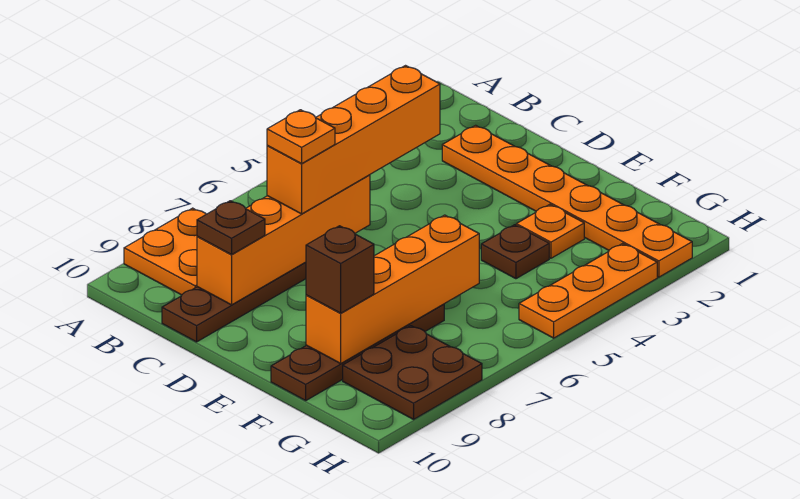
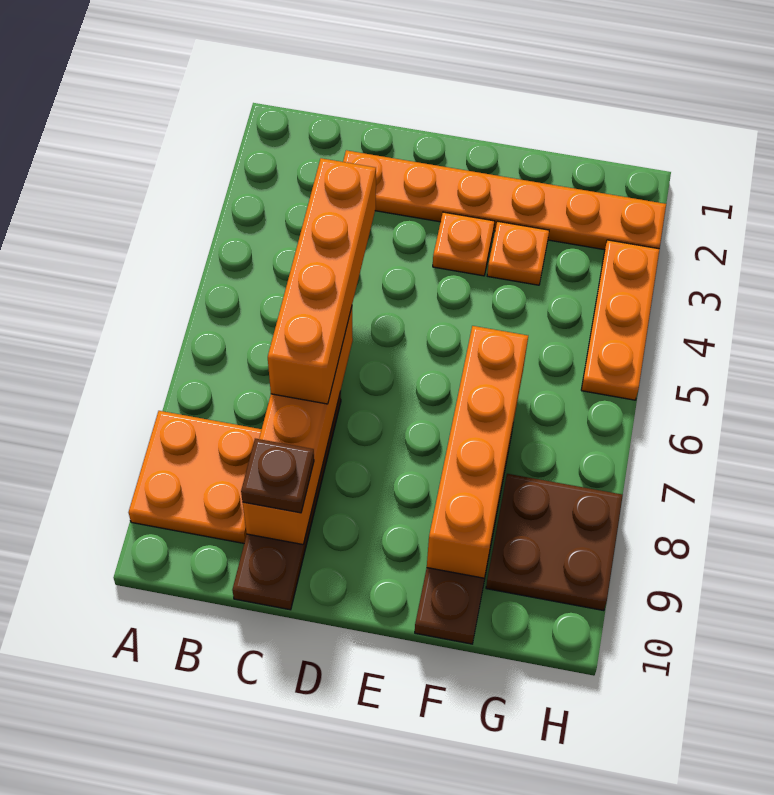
orange 1x1 plate [267,110,335,164] -> orange 1x1 plate moved to [433,212,495,276]
brown 1x1 plate [481,225,549,279] -> none
brown 1x1 brick [306,226,374,313] -> none

